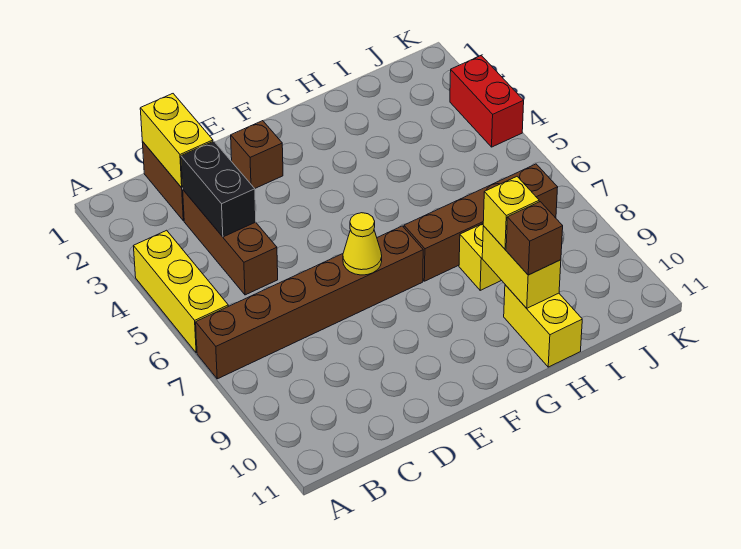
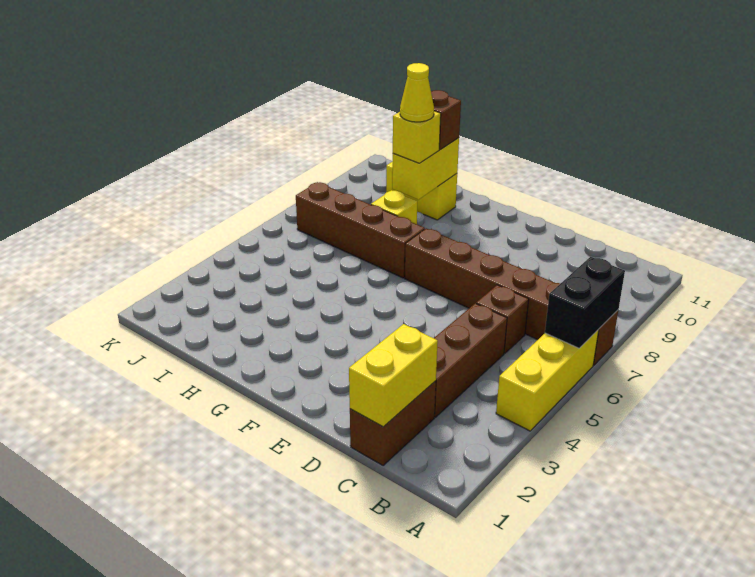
black 1x2 brick [181,141,256,237] -> black 1x2 brick moved to [545,257,625,348]
brown 1x1 brick [231,121,283,188] -> brown 1x1 brick moved to [476,285,529,354]
yellow 1x1 cone [343,213,382,275] -> yellow 1x1 cone moved to [400,63,434,122]
yellow 1x2 brick [504,285,582,367] -> yellow 1x2 brick turned to [386,162,457,220]
red 1x2 brick [450,55,524,147] -> none

